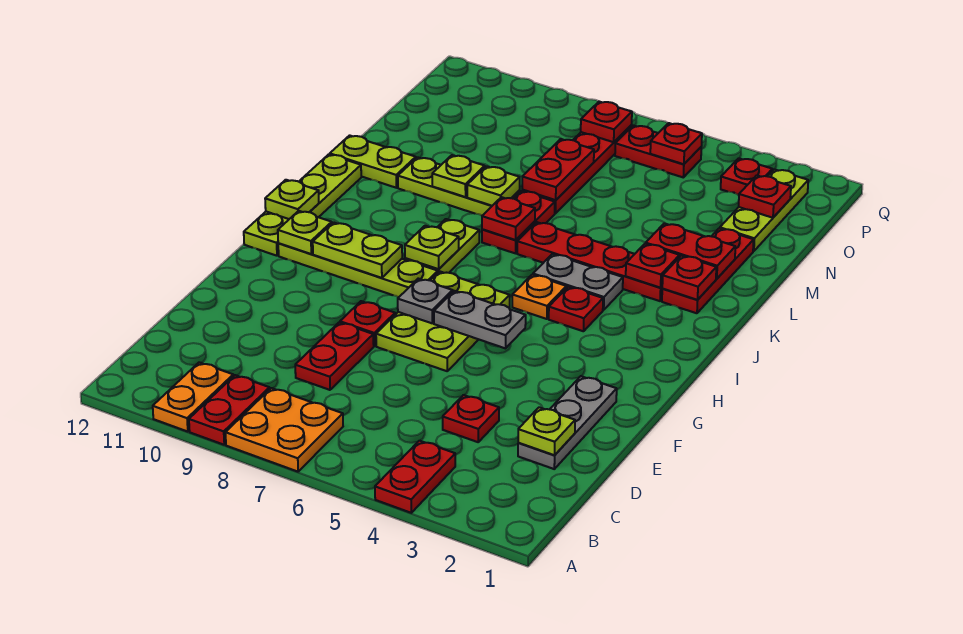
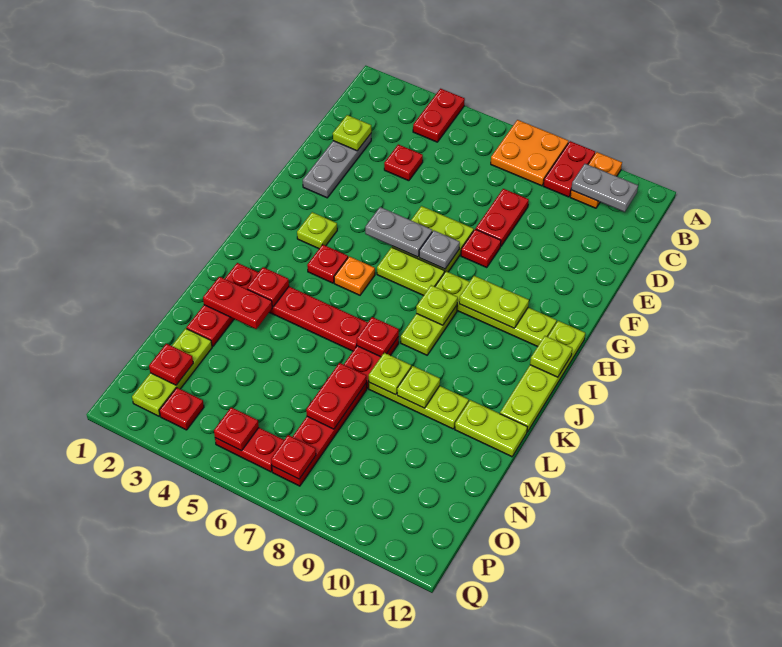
lime 1x1 plate [278,211,332,254] -> lime 1x1 plate moved to [297,212,337,249]
grey 1x2 plate [533,254,623,310] -> grey 1x2 plate moved to [571,164,638,212]
red 1x1 plate [662,256,716,300] -> none

